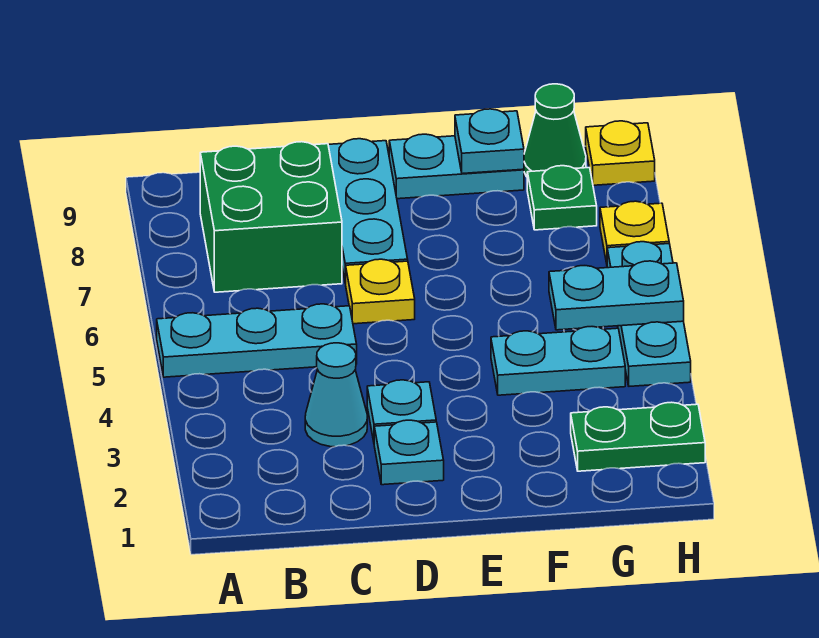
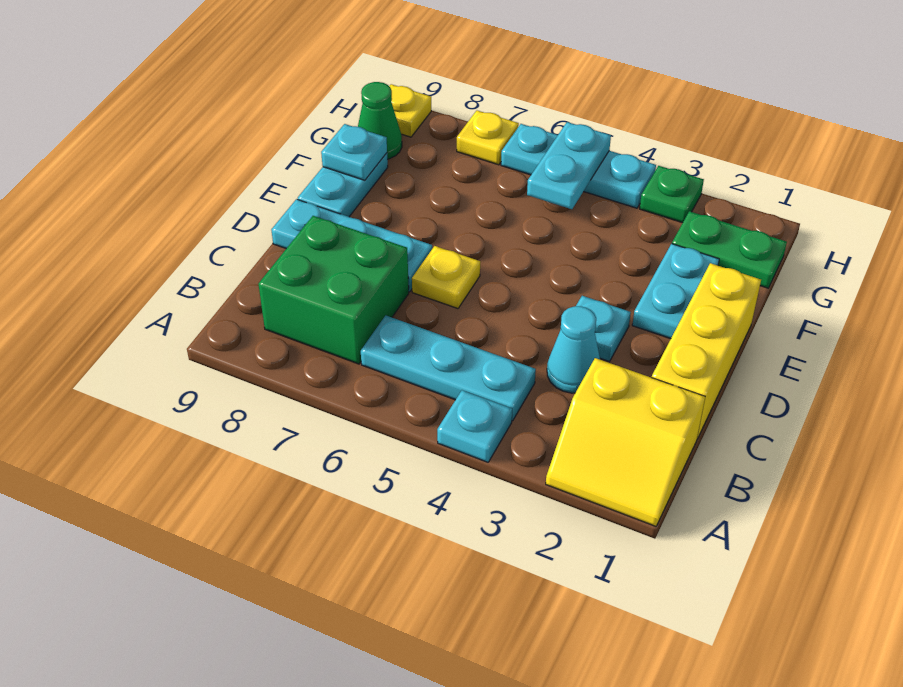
none -> yellow 2x2 slope [546,358,705,526]
cyan 1x3 plate [157,304,357,377] -> cyan 1x3 plate turned to [361,315,536,421]
none -> yellow 1x3 brick [652,263,761,439]
cyan 1x1 plate [374,420,444,485] -> cyan 1x1 plate moved to [437,390,512,462]
cyan 1x2 plate [491,327,625,395] -> cyan 1x2 plate moved to [632,244,719,339]
green 1x2 plate [571,402,705,471] -> green 1x2 plate turned to [672,211,787,288]
green 1x1 plate [527,166,597,230] -> green 1x1 plate moved to [640,166,704,223]

